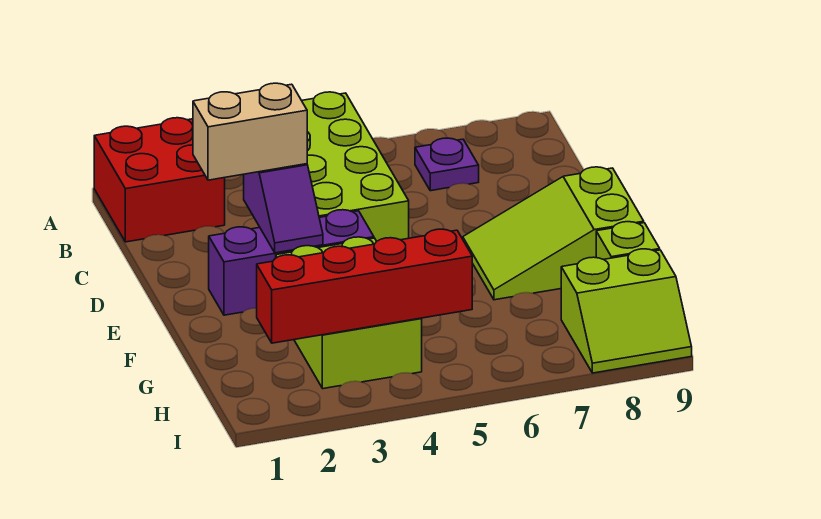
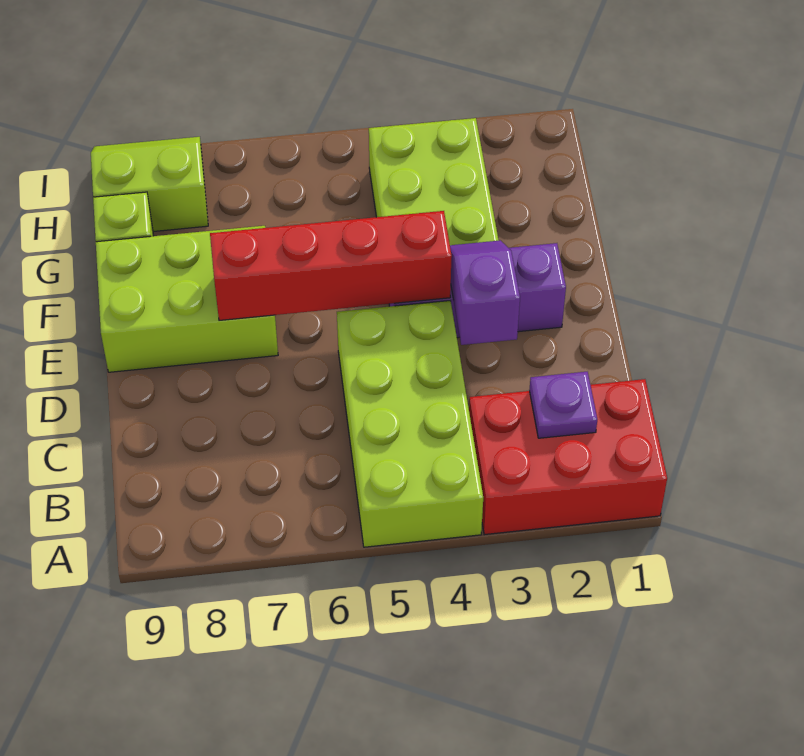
red 2x2 brick [94,118,225,242] -> red 2x3 brick [469,379,667,535]
purple 1x1 plate [415,138,479,191] -> purple 1x1 plate moved to [529,372,597,438]
tan 1x2 brick [193,83,307,180] -> none
lime 2x3 slope [463,167,644,300] -> lime 2x3 brick [96,226,278,372]
red 1x4 brick [257,229,472,343] -> red 1x4 brick moved to [210,211,452,320]

